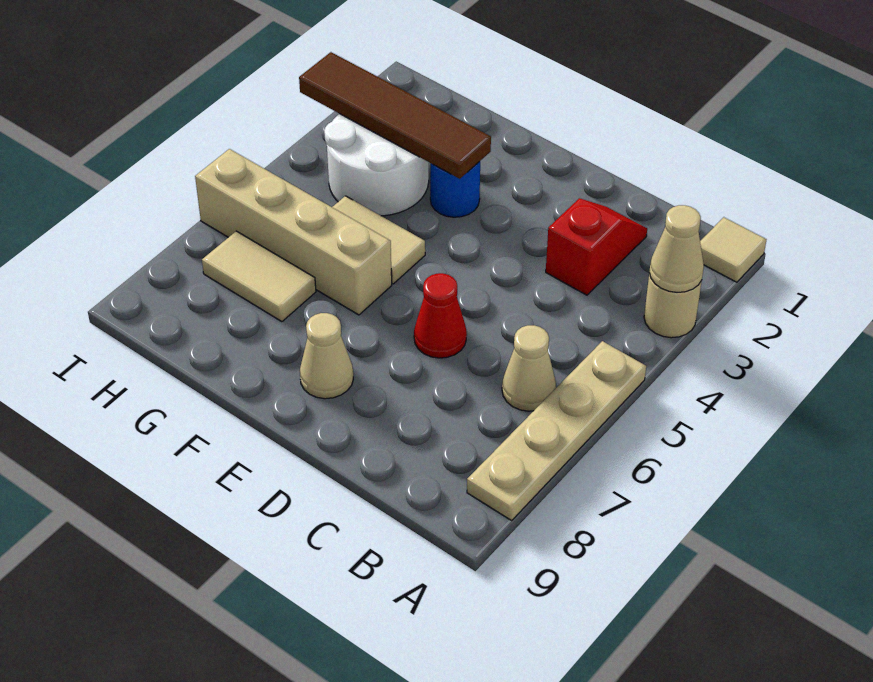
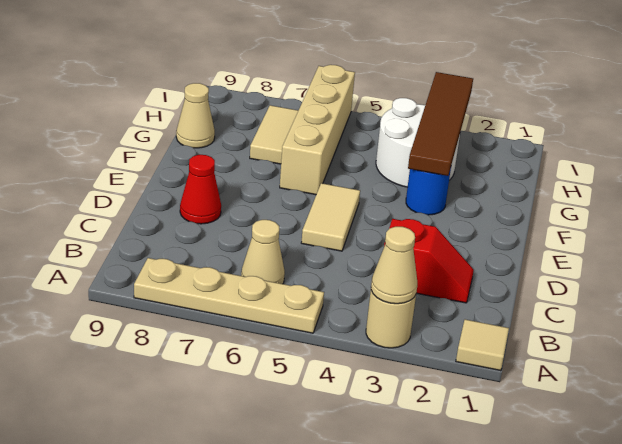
red 1x1 cone [414,273,467,358] -> red 1x1 cone moved to [180,155,221,224]
tan 1x1 cone [300,313,353,399] -> tan 1x1 cone moved to [176,83,215,148]
tan 1x2 tile [332,196,425,284] -> tan 1x2 tile moved to [301,183,360,251]

